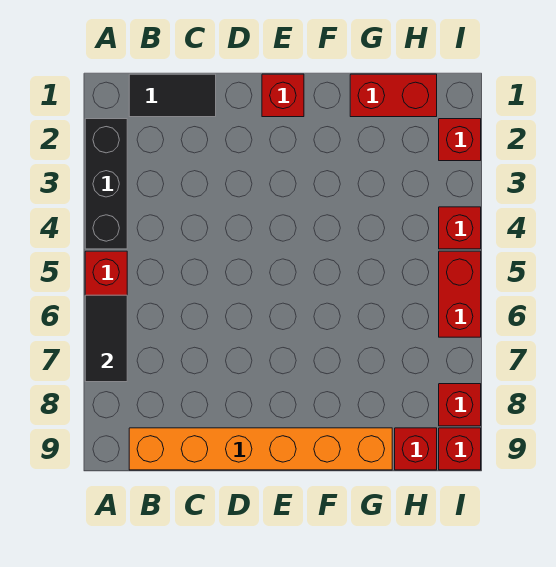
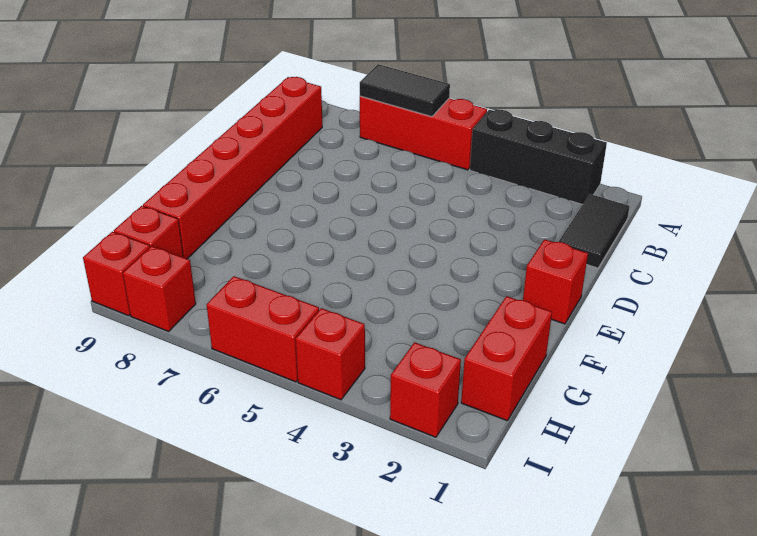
orange 1x6 brick [129,428,392,470] -> red 1x6 brick [143,77,322,259]

